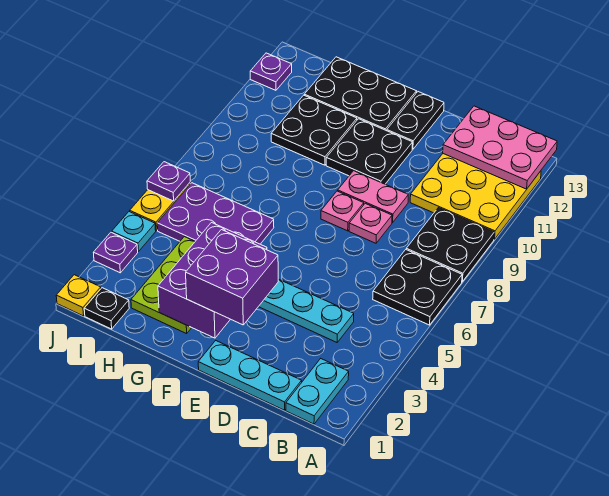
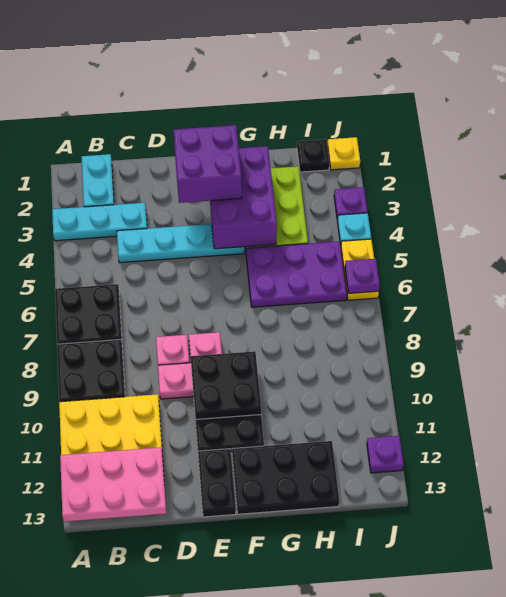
cyan 1x3 plate [198,341,302,410] -> cyan 1x3 plate moved to [52,203,147,241]
black 2x2 plate [271,95,357,165] -> black 2x2 plate moved to [190,351,261,419]

